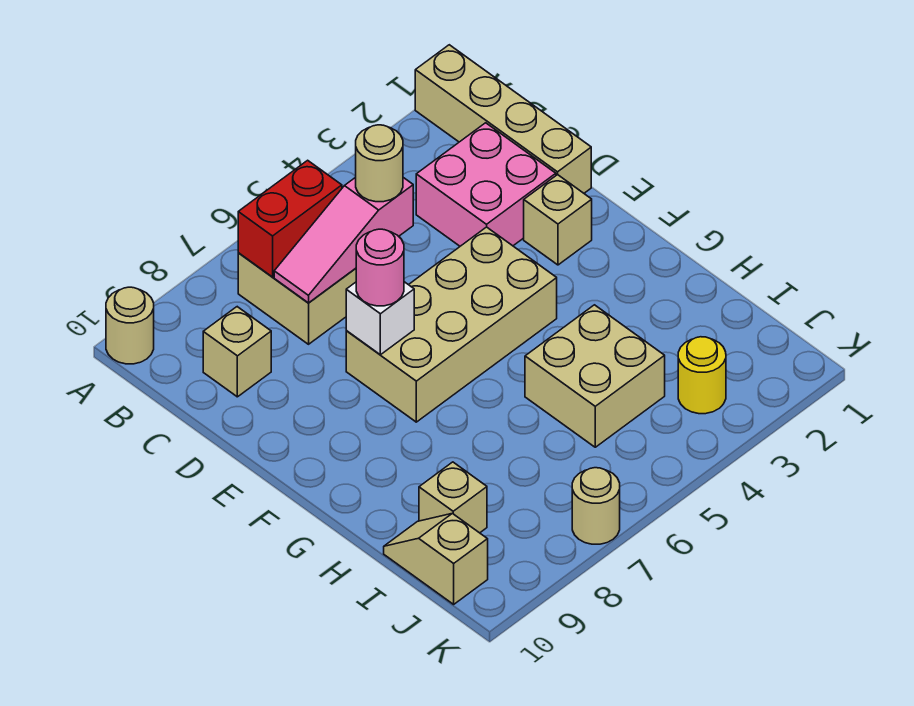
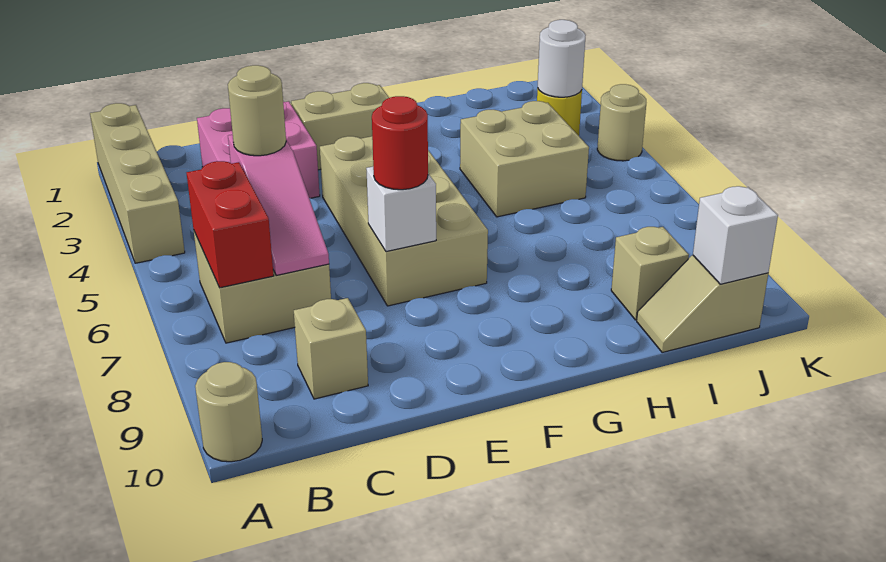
tan 1x4 brick [415,45,591,193] -> tan 1x4 brick turned to [90,103,185,263]
tan 1x1 brick [524,175,592,265] -> tan 1x2 brick [291,83,389,170]
pink 1x1 round brick [356,229,404,306] -> red 1x1 round brick [372,96,428,190]
none -> white 1x1 round brick [538,20,586,97]
none -> white 1x1 brick [693,186,778,284]
tan 1x1 round brick [572,468,620,544] -> tan 1x1 round brick moved to [597,84,646,161]

